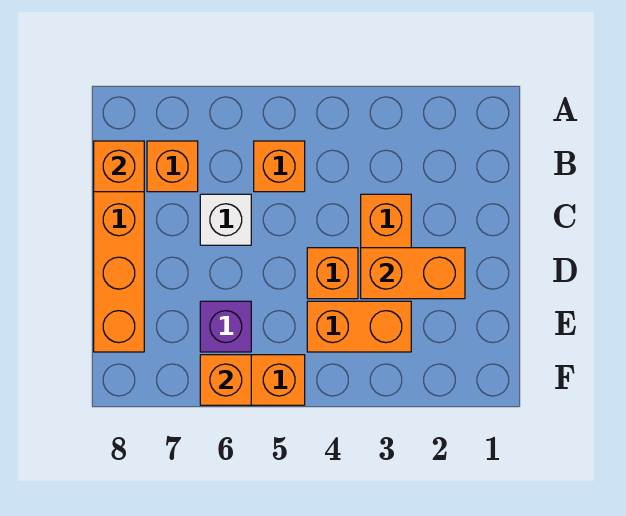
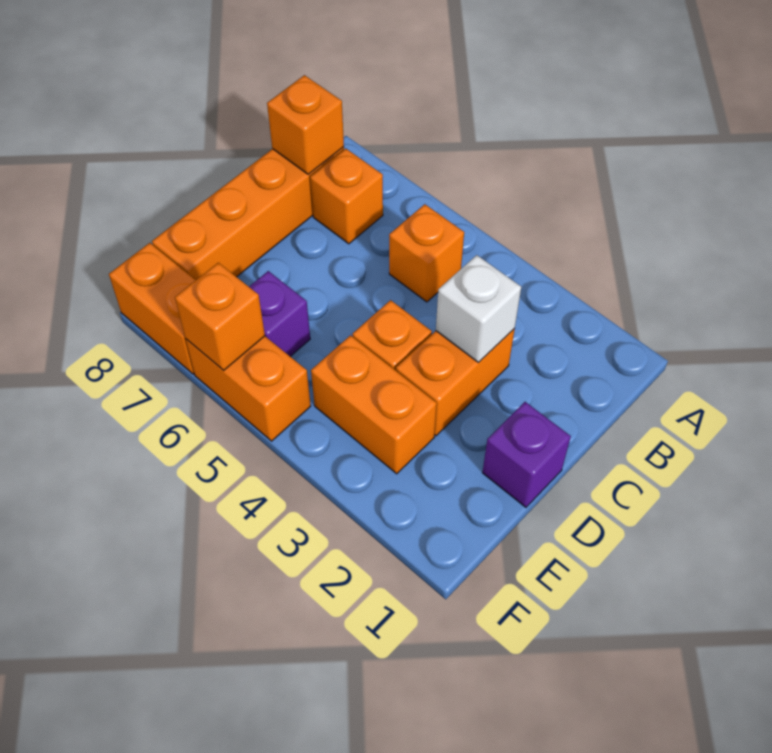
white 1x1 brick [200,194,251,245] -> white 1x1 brick moved to [436,255,521,363]
none -> purple 1x1 brick [482,402,571,507]
orange 1x2 brick [361,248,465,299] -> orange 1x2 brick moved to [109,243,196,374]

